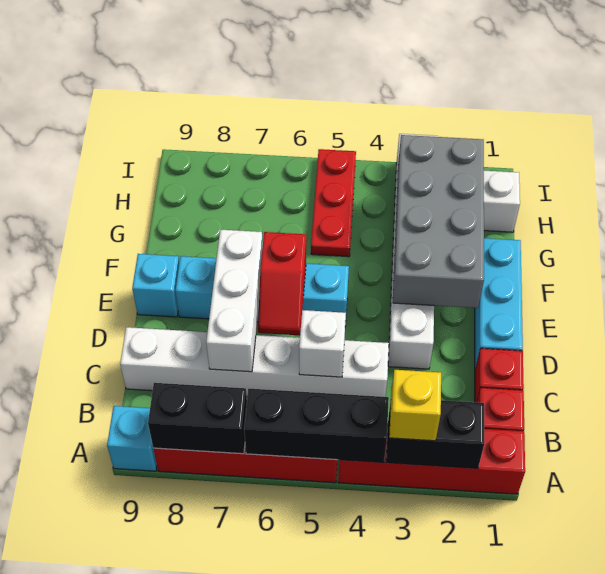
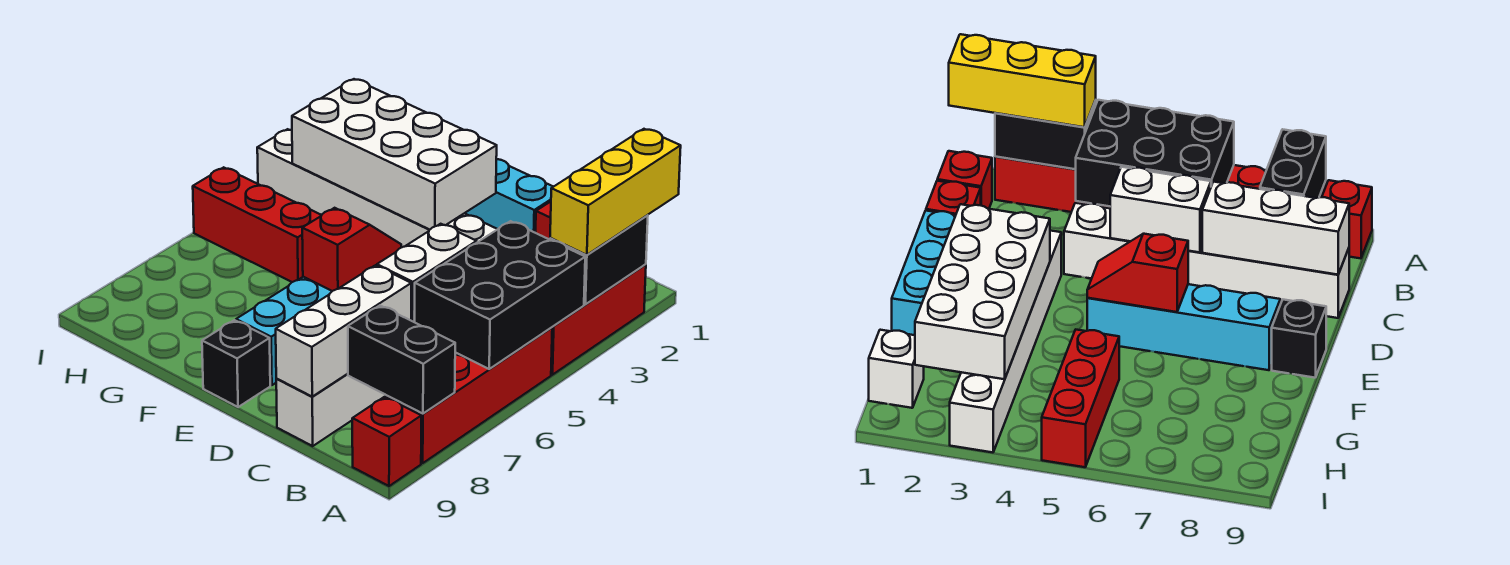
red 1x4 brick [338,426,525,494] -> red 1x3 brick [551,264,646,375]
yellow 1x1 brick [389,370,441,441] -> yellow 1x3 brick [550,129,681,255]
black 1x3 brick [244,389,389,463] -> black 2x3 brick [415,221,585,369]
black 1x2 brick [148,383,247,454] -> black 1x2 brick turned to [348,306,455,414]
cyan 1x1 brick [107,406,157,471] -> red 1x1 brick [352,397,421,486]
white 1x1 brick [299,310,346,377] -> white 1x2 brick [377,224,477,322]
white 1x3 brick [206,229,263,372] -> white 1x3 brick turned to [276,265,411,396]
red 1x2 slope [258,232,306,335] -> red 1x2 slope turned to [302,208,401,291]
grey 2x4 brick [393,135,484,308] -> white 2x4 brick [292,79,497,230]
cyan 1x1 brick [132,254,179,317] -> black 1x1 brick [202,320,270,407]
red 1x3 plate [311,149,356,257] -> red 1x3 brick [193,167,322,282]

